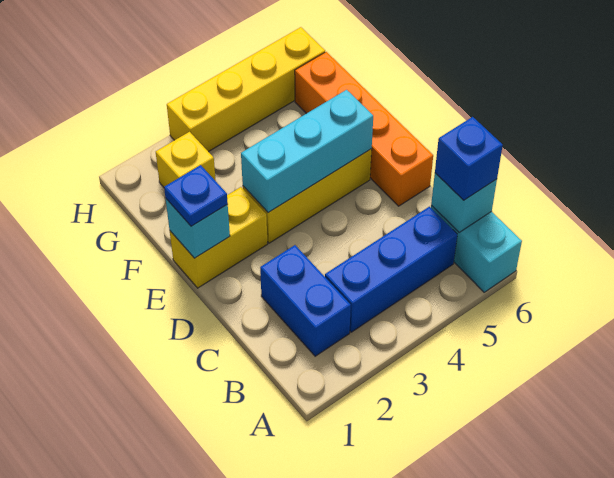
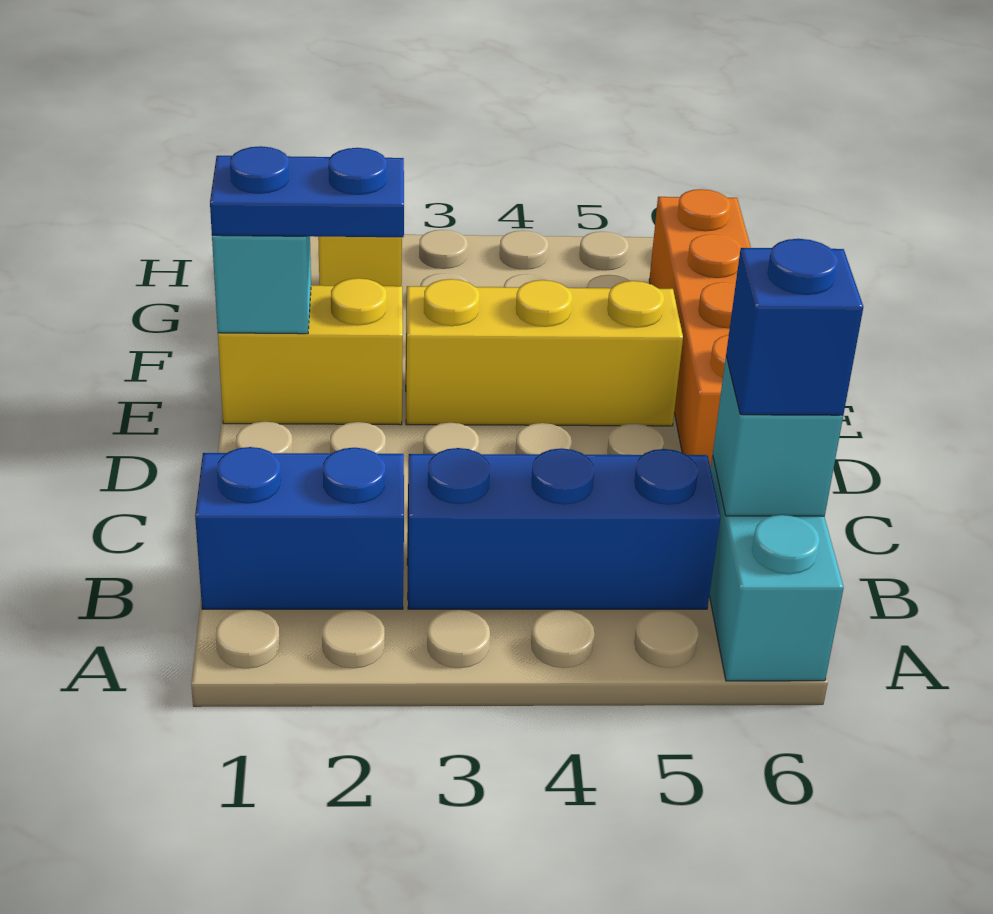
blue 1x2 brick [260,245,351,356] -> blue 1x2 brick turned to [195,447,404,609]
blue 1x1 plate [164,165,228,226] -> blue 1x2 plate [210,146,404,237]
cyan 1x3 brick [241,90,373,213] -> none
yellow 1x4 brick [167,27,325,152] -> none

